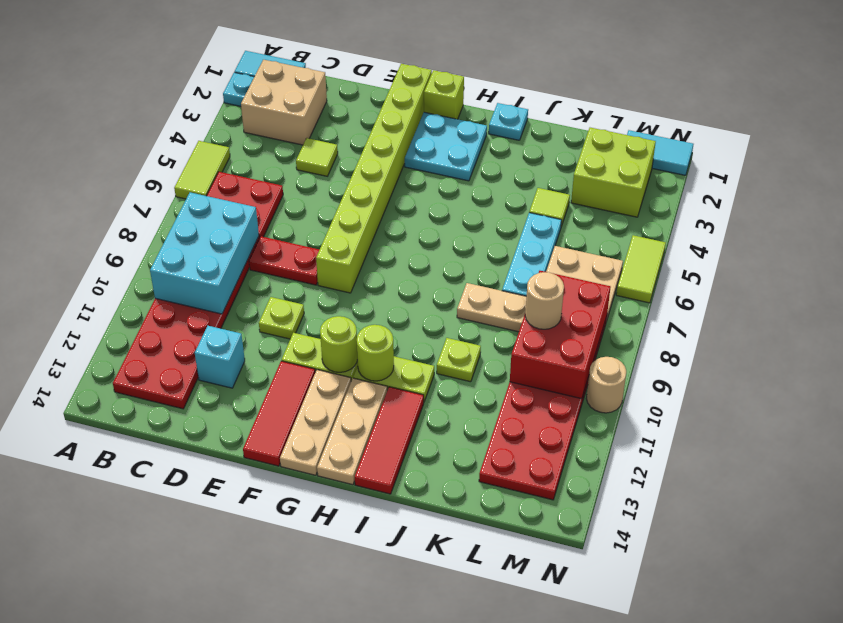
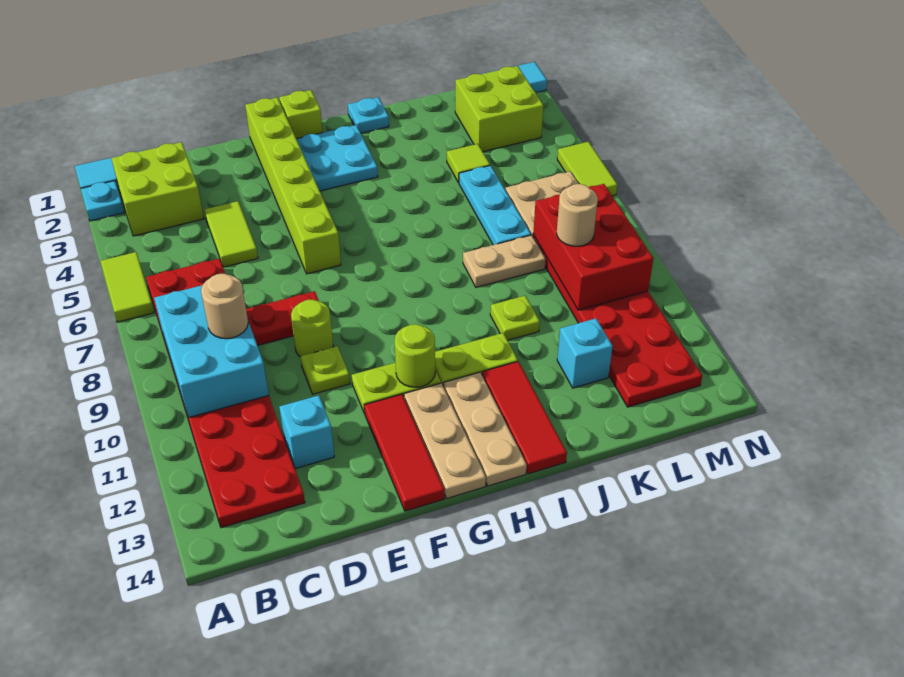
tan 2x2 brick [241,60,327,145] -> lime 2x2 brick [111,142,204,236]
lime 1x1 tile [296,138,338,176] -> lime 1x2 tile [204,201,258,267]
lime 1x8 brick [316,64,432,293] -> lime 1x6 brick [245,98,341,274]
lime 1x1 round brick [357,325,394,381] -> lime 1x1 round brick moved to [291,300,333,356]
none -> cyan 1x1 brick [557,318,613,388]
tan 1x1 round brick [586,357,626,413] -> tan 1x1 round brick moved to [201,274,248,339]

